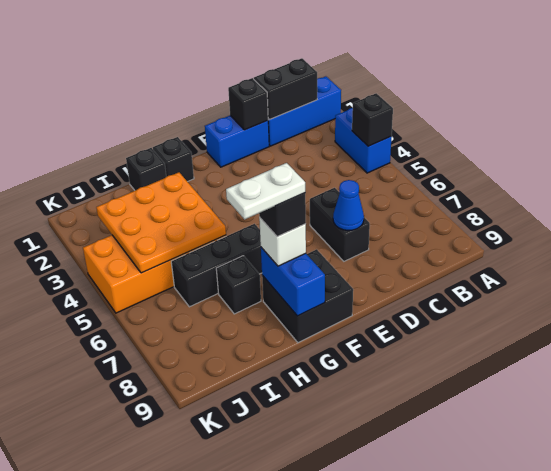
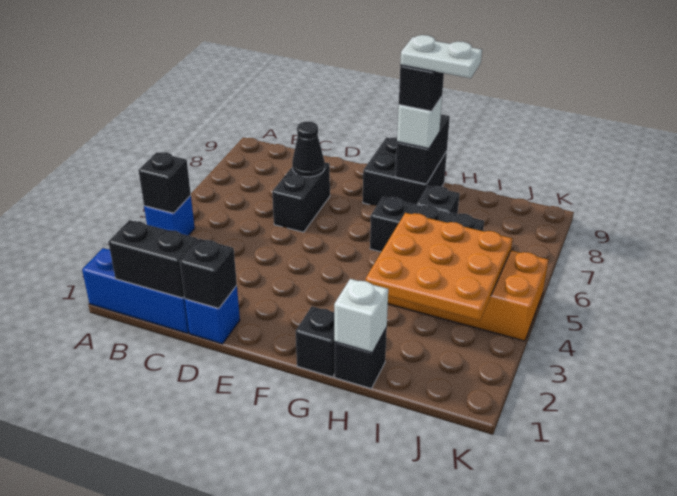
blue 1x2 brick [335,108,392,173] -> blue 1x1 brick [144,195,195,236]
blue 1x2 brick [205,116,269,167] -> blue 1x1 brick [185,286,240,344]
blue 1x1 cone [333,180,364,230] -> black 1x1 cone [292,121,325,177]
blue 1x2 brick [261,247,325,316] -> black 1x2 brick [395,114,450,184]
none -> white 1x1 brick [334,279,388,353]

